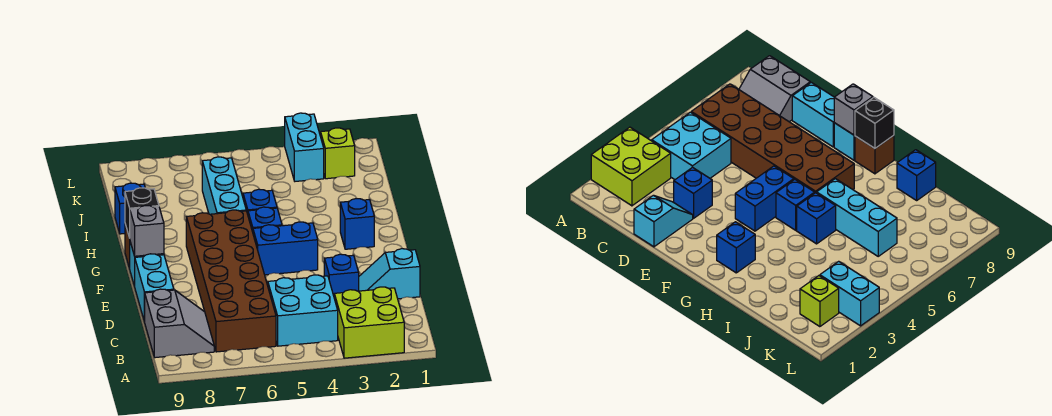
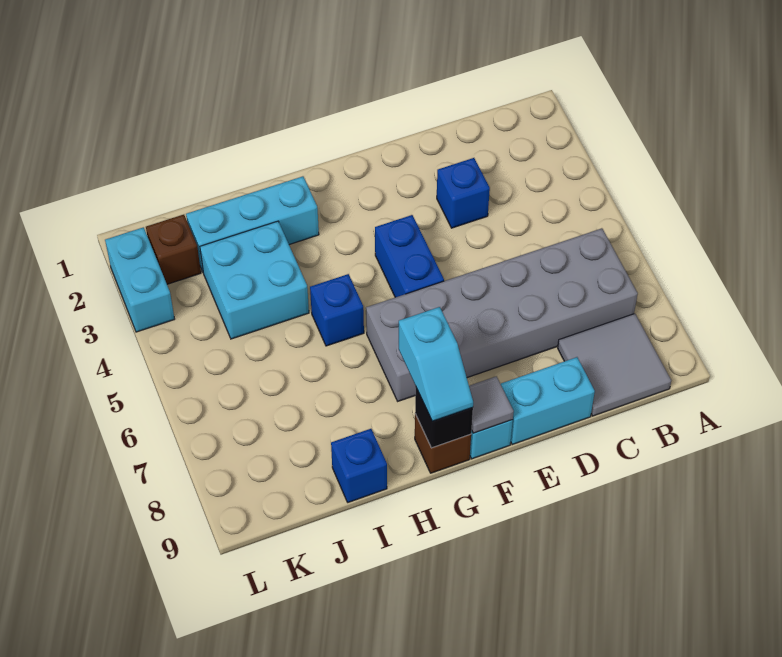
lime 2x2 brick [334,287,404,358] -> none
cyan 2x2 brick [268,275,338,346] -> cyan 2x2 brick moved to [200,221,309,339]
brown 2x6 brick [186,210,276,352] -> grey 2x6 brick [366,228,638,401]
grey 2x2 slope [145,289,214,358] -> grey 2x2 tile [558,314,671,416]
cyan 1x2 slope [359,249,420,299] -> cyan 1x2 slope moved to [399,307,473,421]
grey 1x1 brick [130,206,164,256] -> grey 1x1 tile [469,376,514,433]
blue 1x1 brick [340,199,374,249] -> none
blue 1x1 brick [248,207,282,232] -> none
cyan 1x3 brick [202,157,246,214] -> cyan 1x3 brick moved to [186,176,319,271]
lime 1x1 brick [321,128,355,179] -> brown 1x1 brick [146,215,201,284]
cyan 1x2 brick [285,113,324,181] -> cyan 1x2 brick turned to [105,227,174,332]

